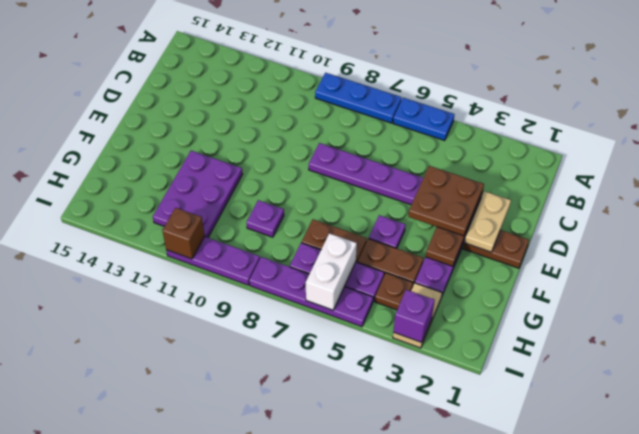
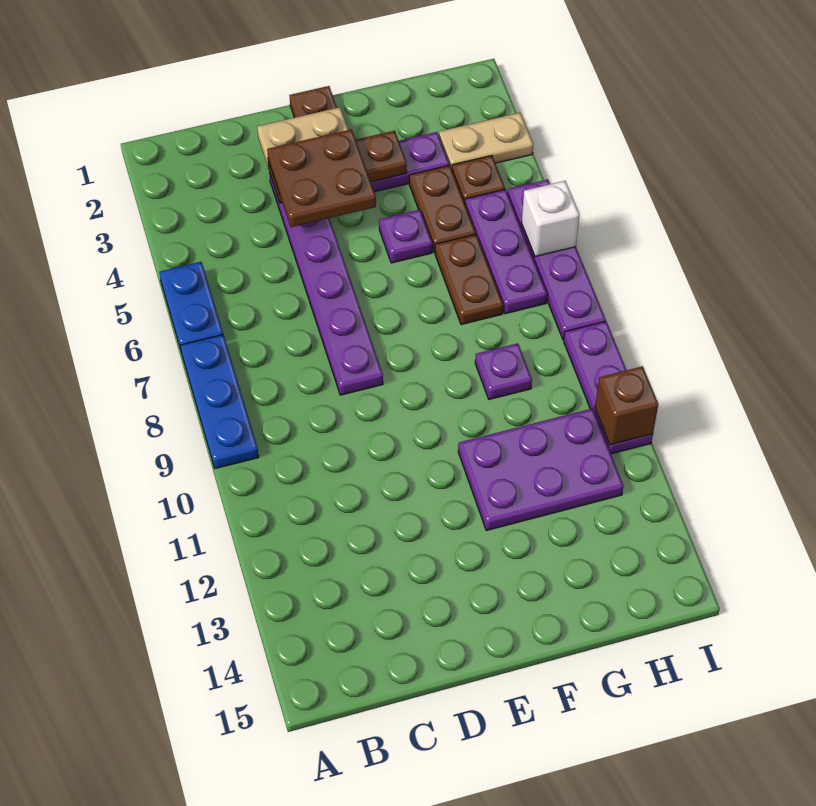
white 1x2 brick [306,233,357,310] -> white 1x1 brick [522,181,579,257]
purple 1x1 brick [393,290,435,342] -> none

